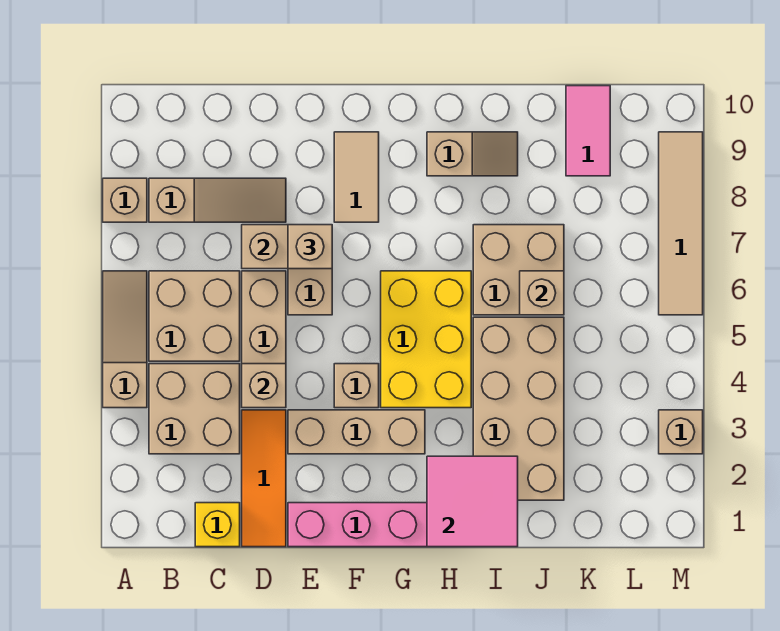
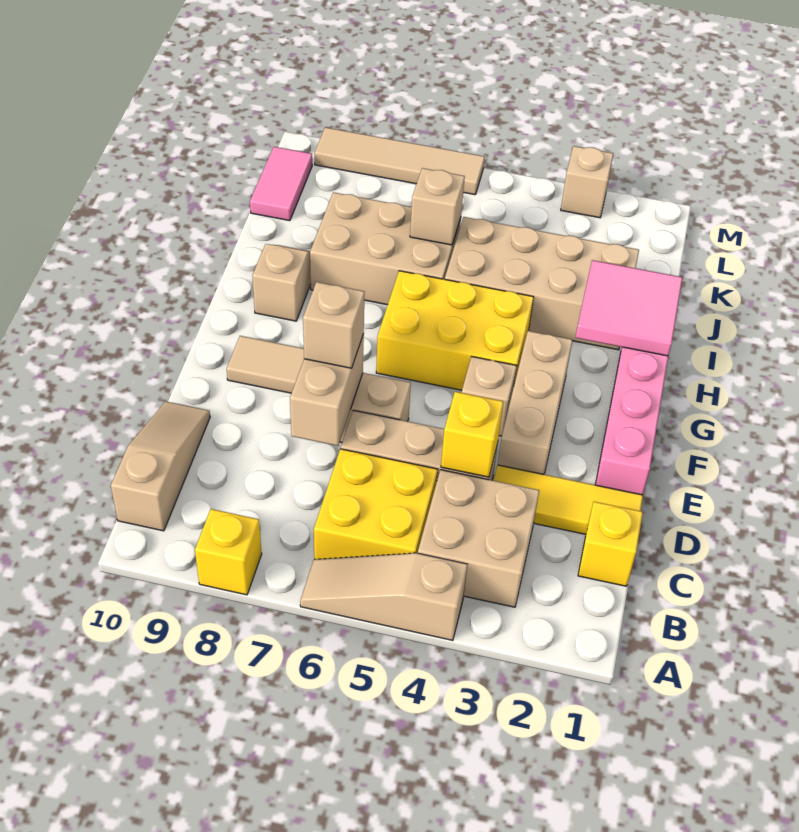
tan 1x1 brick [103,178,147,222] -> yellow 1x1 brick [195,509,262,595]
tan 2x2 brick [149,271,240,361] -> yellow 2x2 brick [314,449,438,559]
tan 1x3 slope [149,178,286,222] -> tan 1x3 slope moved to [111,401,210,531]
orange 1x3 tile [242,410,286,547] -> yellow 1x3 tile [493,465,643,534]
tan 1x1 brick [242,364,286,408] -> yellow 1x1 brick [441,392,503,477]
tan 2x2 brick [473,225,564,315] -> tan 2x3 brick [310,192,461,305]
pink 1x2 tile [566,86,610,176] -> pink 1x2 tile turned to [250,147,312,221]

